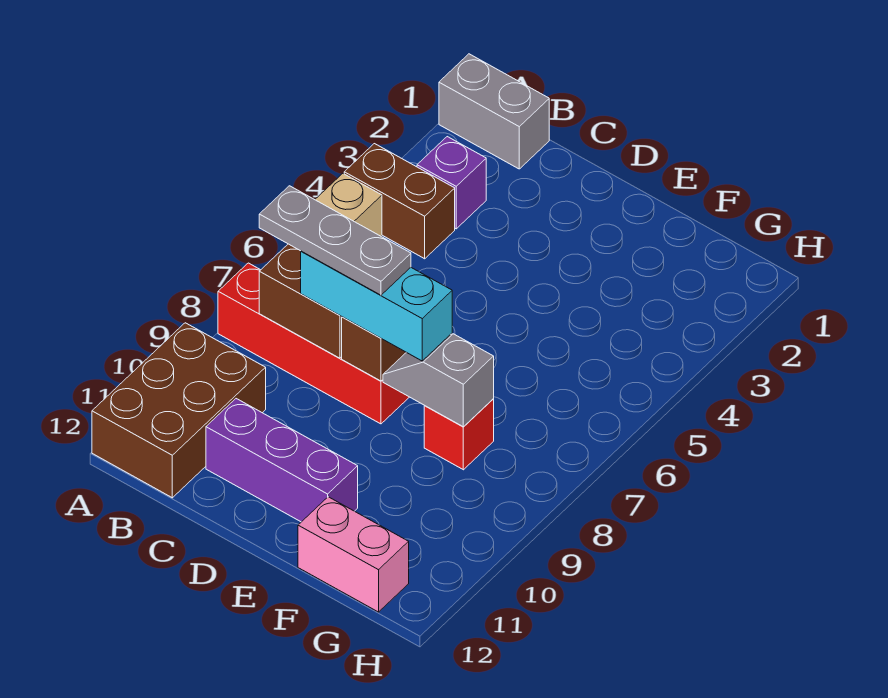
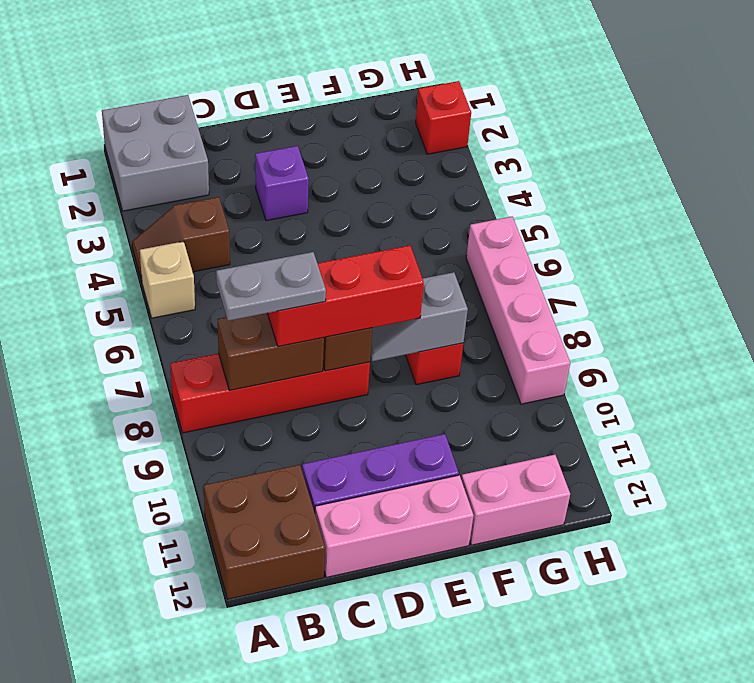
grey 1x2 brick [439,54,549,169] -> grey 2x2 brick [102,95,209,211]
brown 1x2 brick [344,144,455,259] -> brown 1x2 slope [132,197,230,281]
brown 2x3 brick [92,323,266,498] -> brown 2x2 brick [204,465,325,599]
purple 1x1 brick [417,137,486,229] -> purple 1x1 brick moved to [255,146,309,221]
grey 1x3 plate [259,186,411,295] -> grey 1x2 plate [216,252,326,321]
cyan 1x3 brick [301,251,452,361] -> red 1x3 brick [268,245,424,347]
none -> pink 1x3 brick [315,475,474,577]
none -> red 1x1 brick [416,81,471,154]
none -> pink 1x4 brick [466,217,570,404]

